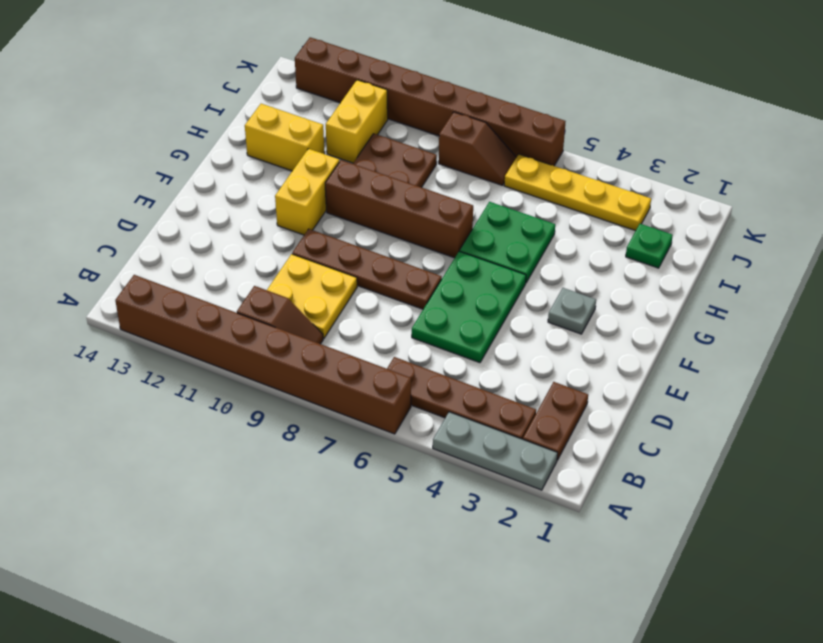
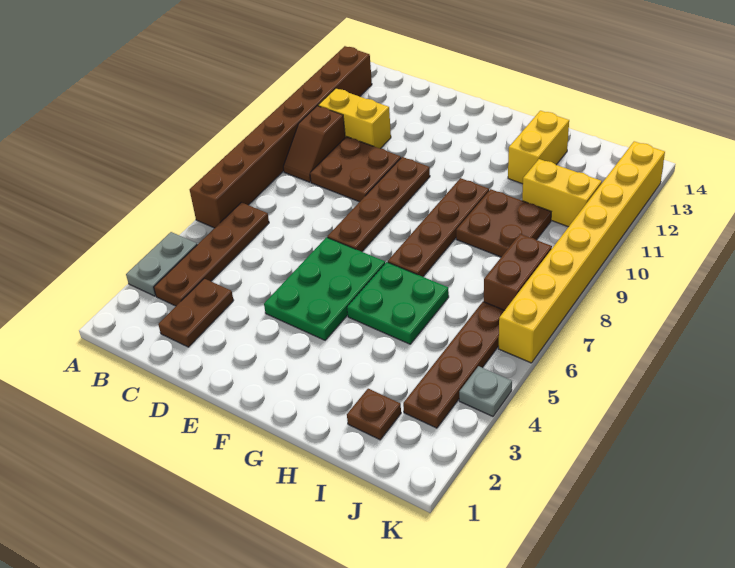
grey 1x3 plate [433,412,558,490] -> grey 1x2 plate [126,232,197,296]
brown 1x2 plate [523,382,588,460] -> brown 1x2 plate turned to [158,279,234,347]
yellow 2x2 plate [267,254,357,338] -> brown 2x2 plate [310,137,401,202]
green 2x3 plate [412,251,526,363] -> green 2x3 plate turned to [264,237,385,340]
grey 1x1 plate [548,288,596,334] -> grey 1x1 plate moved to [459,366,512,416]
yellow 1x2 brick [275,149,339,235] -> yellow 1x2 brick moved to [318,88,391,149]
brown 1x4 brick [325,160,473,258] -> brown 1x4 plate [388,178,489,277]
green 1x1 plate [626,224,673,268] -> brown 1x1 plate [347,389,401,440]
yellow 1x4 plate [504,154,651,231] -> brown 1x4 plate [403,302,505,428]
brown 1x2 slope [439,112,516,185] -> brown 1x2 brick [484,234,552,310]
brown 1x8 brick [295,37,566,166] -> yellow 1x8 brick [499,141,665,363]

